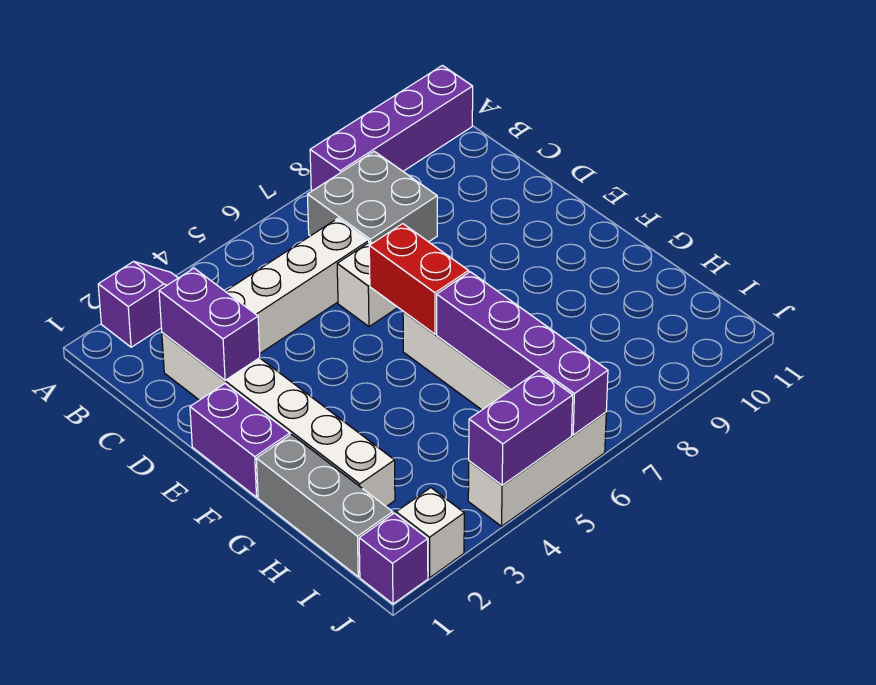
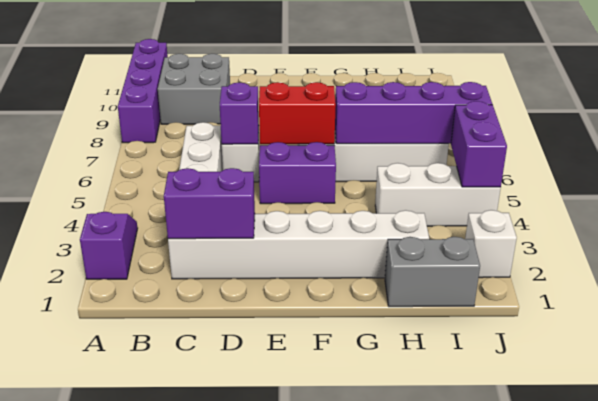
grey 2x2 brick [307,151,437,243] -> grey 2x2 brick moved to [158,54,230,124]
purple 1x2 brick [190,384,290,497] -> purple 1x2 brick moved to [259,142,336,204]
grey 1x3 brick [256,435,393,577] -> grey 1x2 brick [385,237,480,307]
purple 1x1 brick [359,513,428,604] -> purple 1x1 brick moved to [220,83,259,144]
white 1x3 brick [468,412,606,526] -> white 1x3 brick turned to [375,163,501,226]

